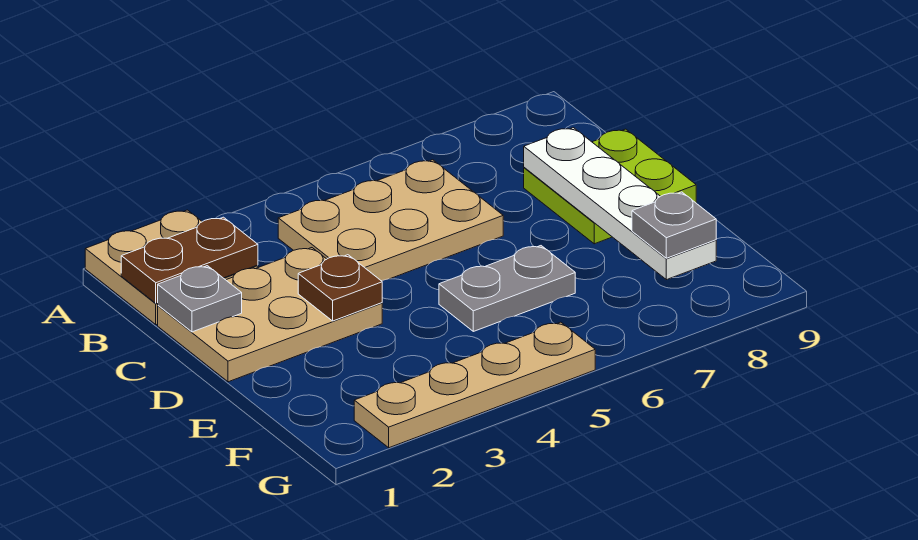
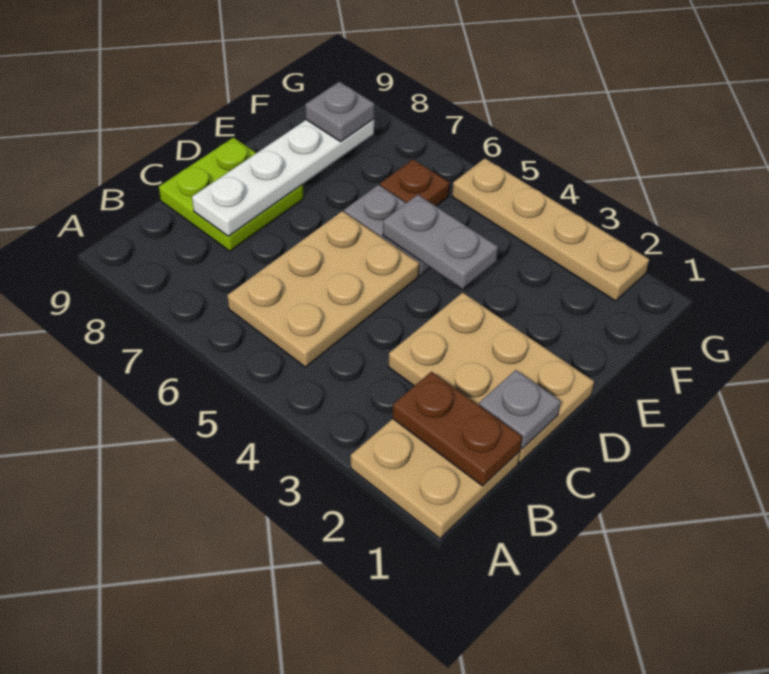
tan 2x3 plate [278,160,503,281] -> tan 2x3 plate turned to [227,211,419,367]
brown 1x1 plate [298,255,382,321] -> brown 1x1 plate moved to [380,159,450,206]
none -> grey 1x2 plate [383,195,498,289]

